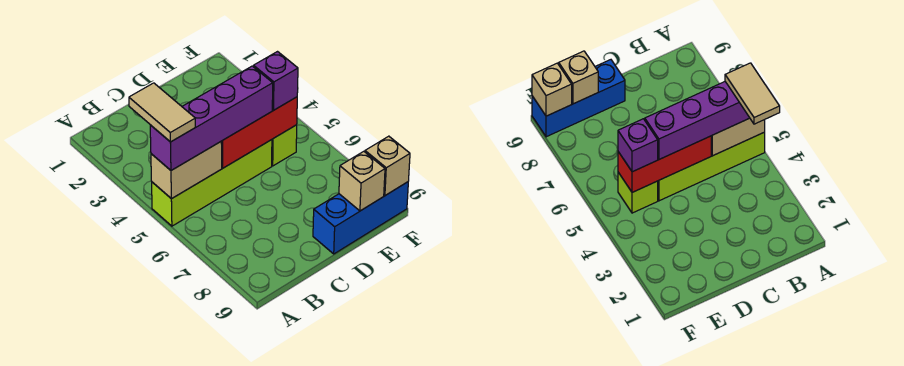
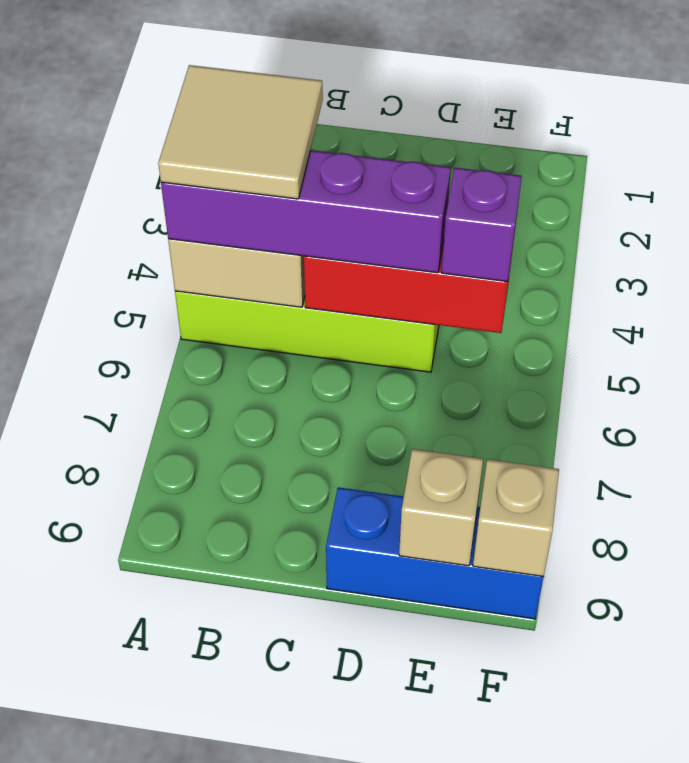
tan 1x2 tile [129,83,195,142] -> tan 2x2 tile [158,65,323,199]
lime 1x1 brick [272,125,297,166] -> none

